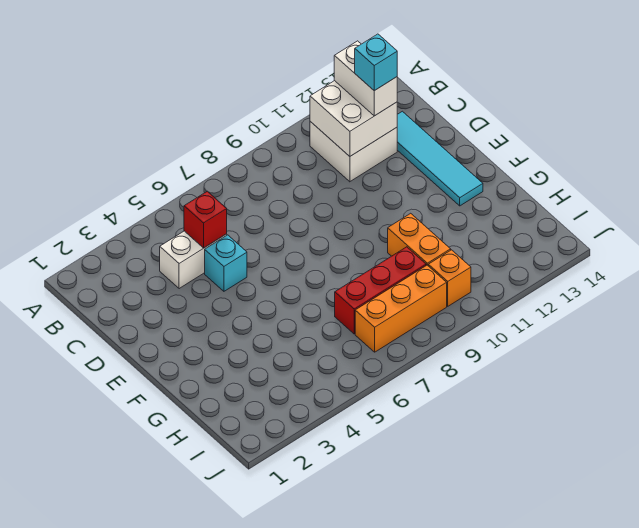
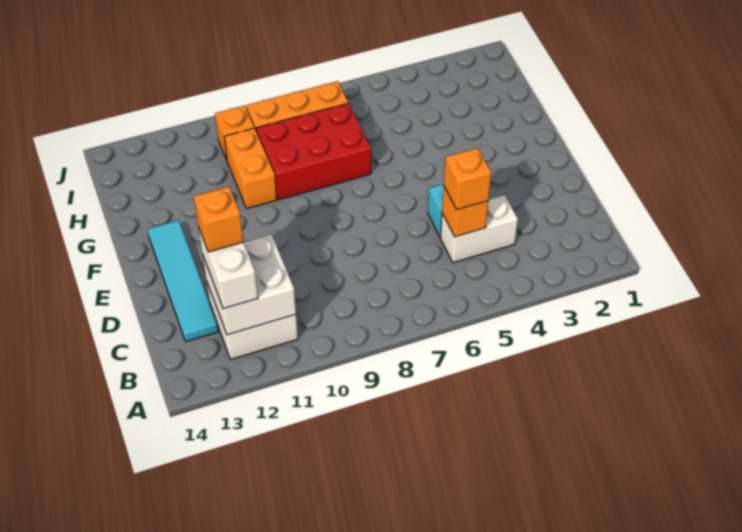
red 1x1 brick [184,191,227,248] -> orange 1x1 brick [442,187,488,237]
none -> orange 1x1 brick [444,148,491,210]
cyan 1x1 brick [355,34,397,91] -> orange 1x1 brick [194,187,243,252]
red 1x3 brick [335,247,426,334] -> red 2x3 brick [256,103,371,200]

